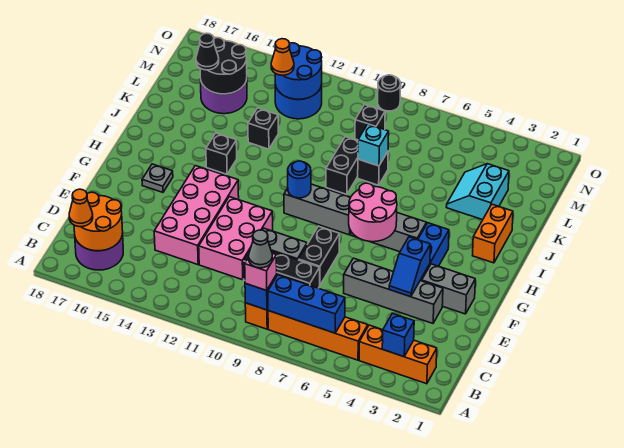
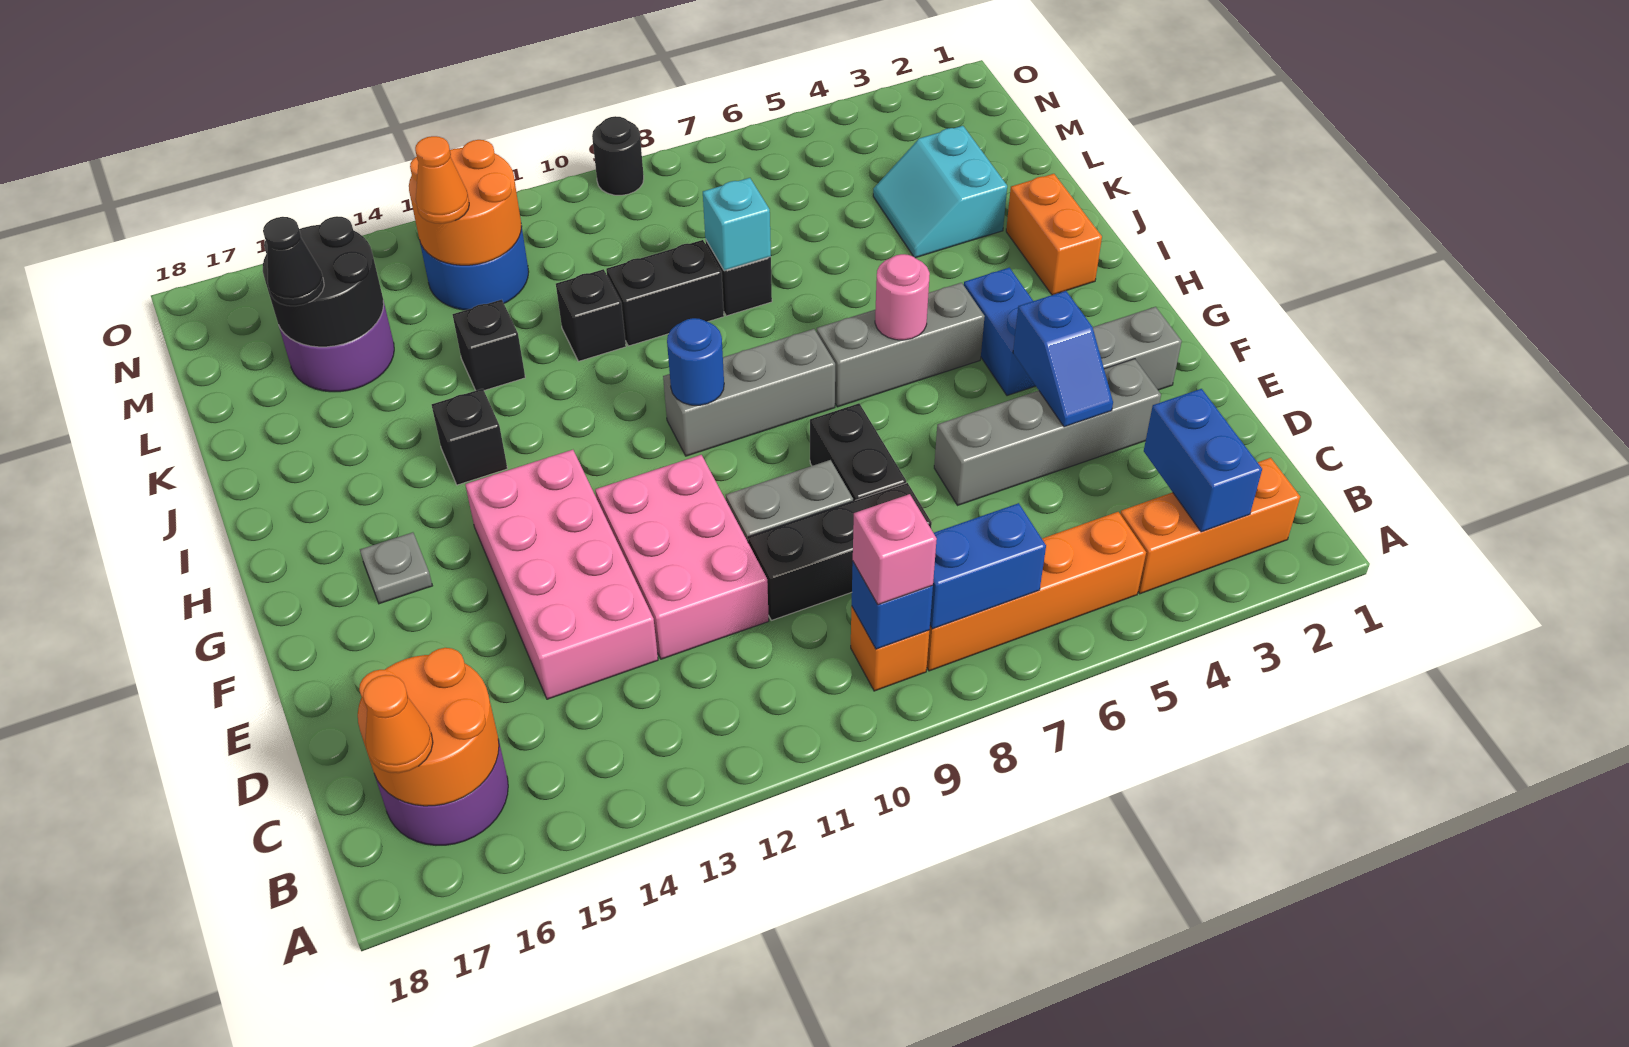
blue 1x1 brick [382,313,414,357] -> blue 1x2 brick [1144,389,1262,532]
blue 1x3 brick [268,275,345,333] -> blue 1x2 brick [930,503,1046,629]
grey 1x1 cone [249,230,272,268] -> none
pink 2x2 round brick [349,183,397,242] -> pink 1x1 round brick [875,254,930,340]
black 1x2 brick [326,137,358,194] -> black 1x2 brick turned to [606,240,724,346]
black 1x1 brick [355,105,385,140] -> black 1x1 brick moved to [556,269,626,361]
blue 2x2 round brick [275,43,322,99] -> orange 2x2 round brick [409,140,522,265]

